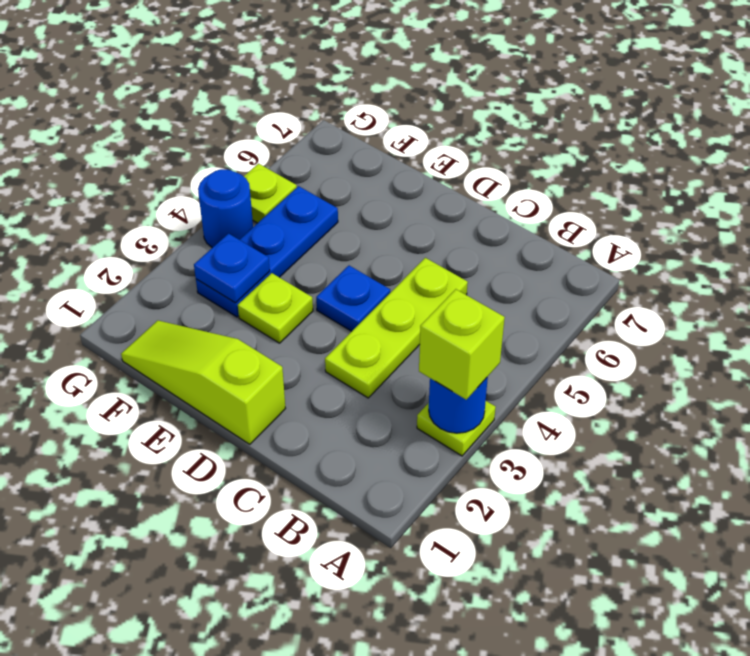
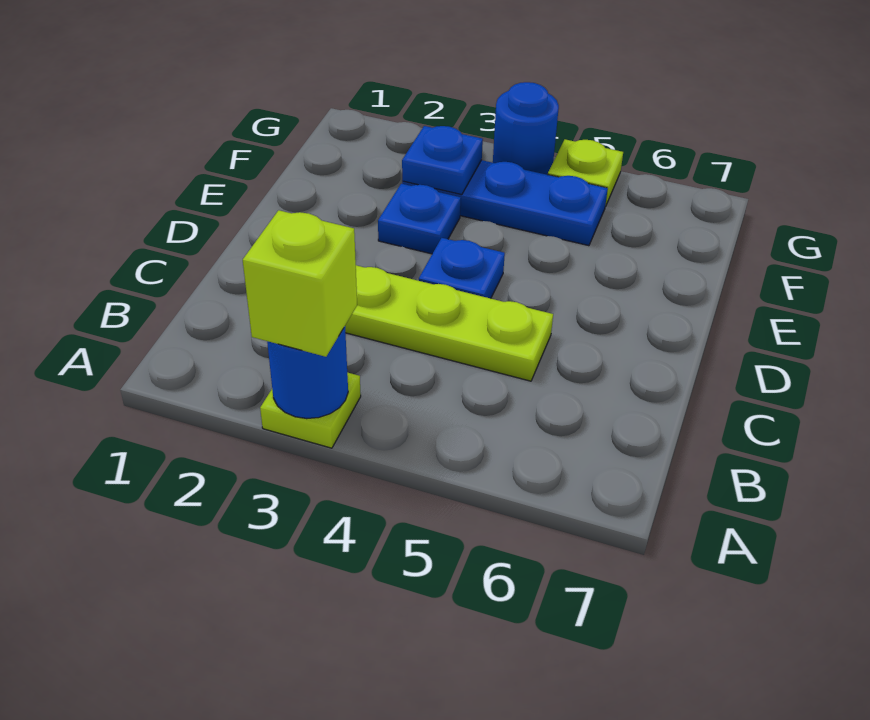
lime 1x3 slope [121,321,286,444] -> none
lime 1x1 plate [238,273,313,343] -> blue 1x1 plate [378,184,461,254]

